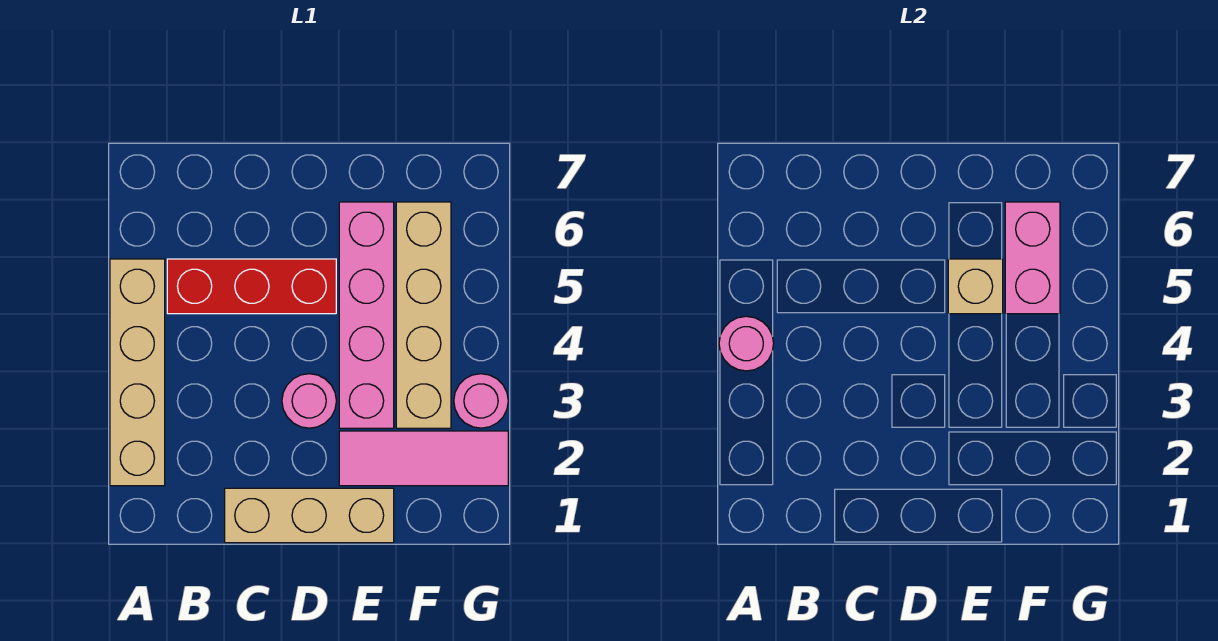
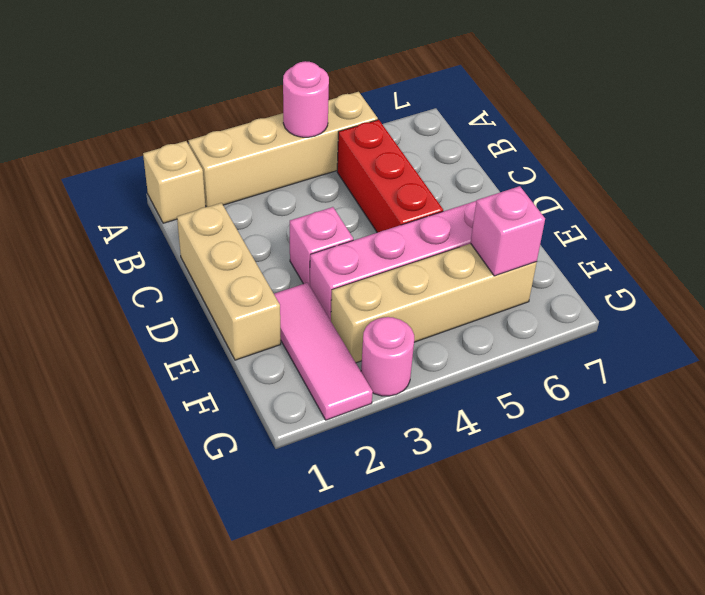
pink 1x1 round brick [282,374,336,428] -> pink 1x1 brick [290,207,353,285]
tan 1x1 brick [948,259,1003,314] -> tan 1x1 brick moved to [143,141,205,223]
pink 1x2 brick [1005,202,1060,314] -> pink 1x1 brick [471,186,545,276]

